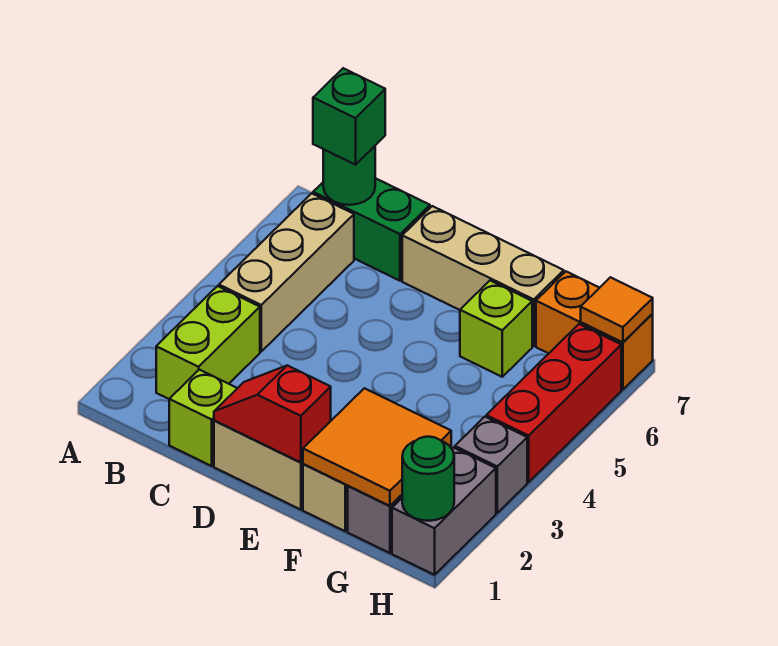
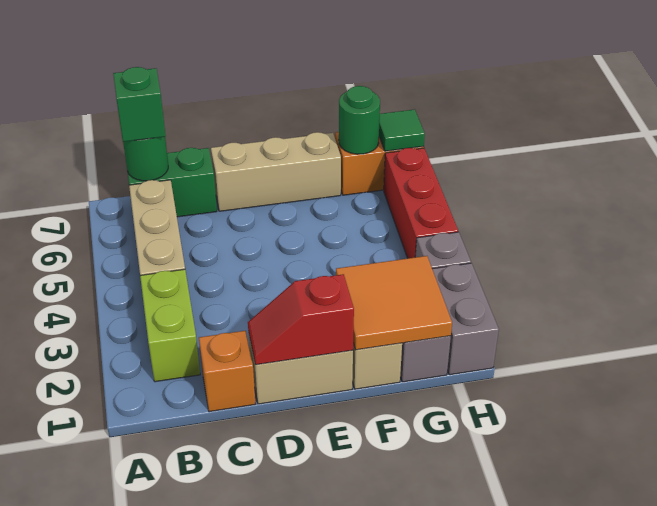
lime 1x1 brick [169,370,237,466] -> orange 1x1 brick [199,331,255,412]
lime 1x1 brick [460,281,532,377] -> none
green 1x1 round brick [402,437,454,521] -> green 1x1 round brick moved to [339,86,380,154]
orange 1x1 tile [581,277,653,342] -> green 1x1 tile [379,109,425,151]

